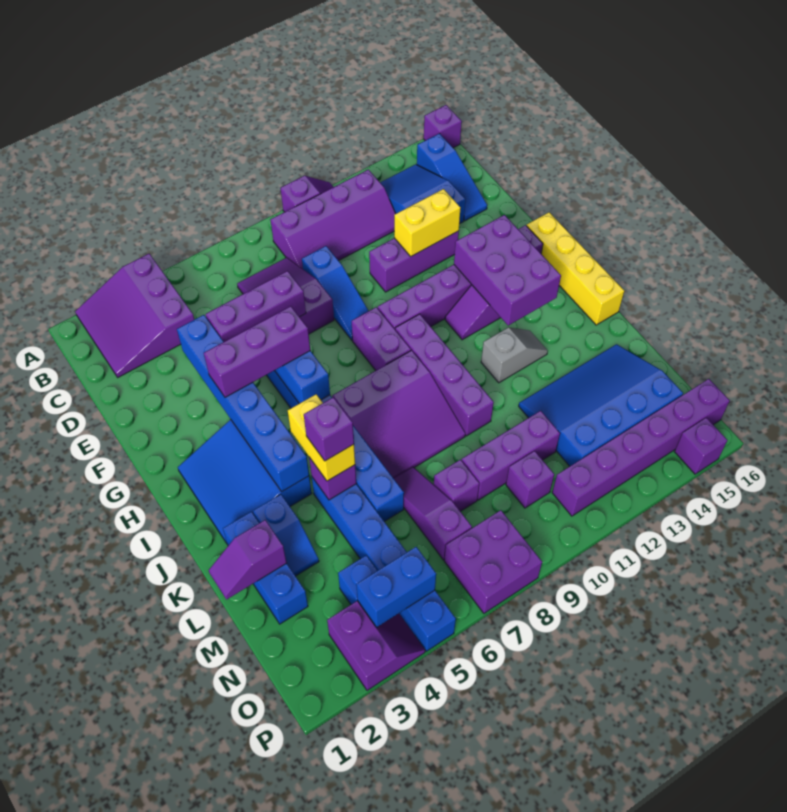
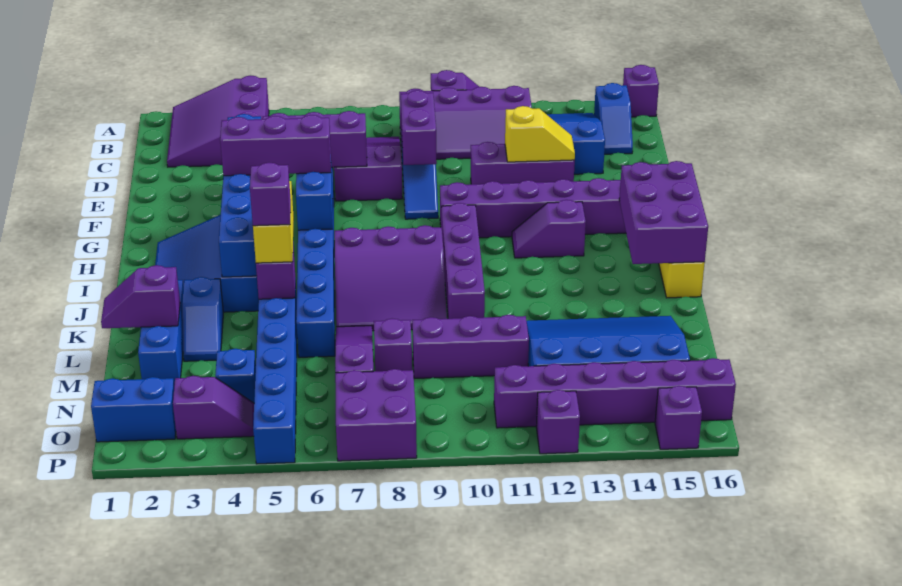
blue 1x3 slope [417,133,487,221] -> blue 1x2 slope [594,83,633,154]
yellow 1x2 brick [394,189,460,256] -> yellow 1x2 slope [505,106,575,162]
purple 1x2 brick [352,307,411,370] -> purple 1x2 brick moved to [401,90,437,165]
purple 2x3 brick [454,215,561,326] -> purple 2x3 brick moved to [619,161,708,264]
grey 1x2 slope [481,328,548,383] -> none
purple 1x1 brick [506,451,554,508] -> purple 1x1 brick moved to [536,390,580,454]
purple 2x2 slope [327,601,425,690] -> purple 1x2 slope [173,376,254,439]
blue 1x2 brick [356,547,436,627] -> blue 1x2 brick moved to [91,377,176,442]

